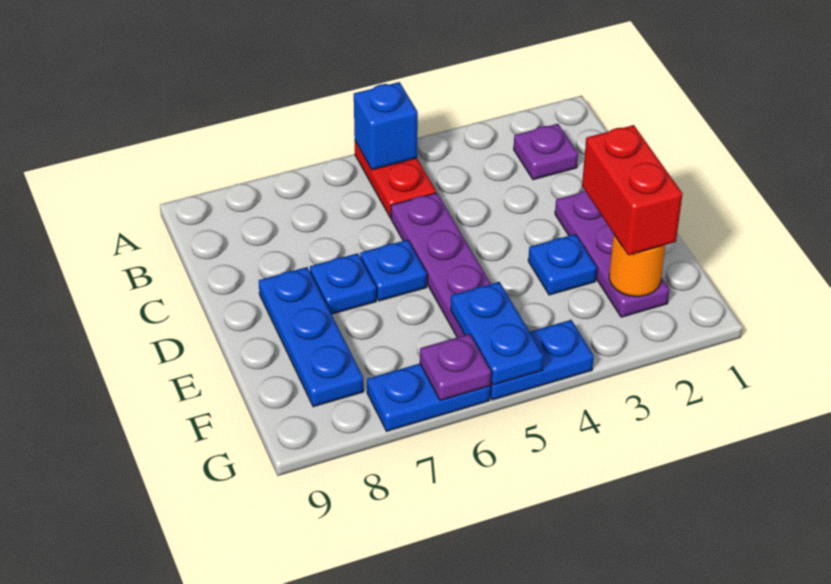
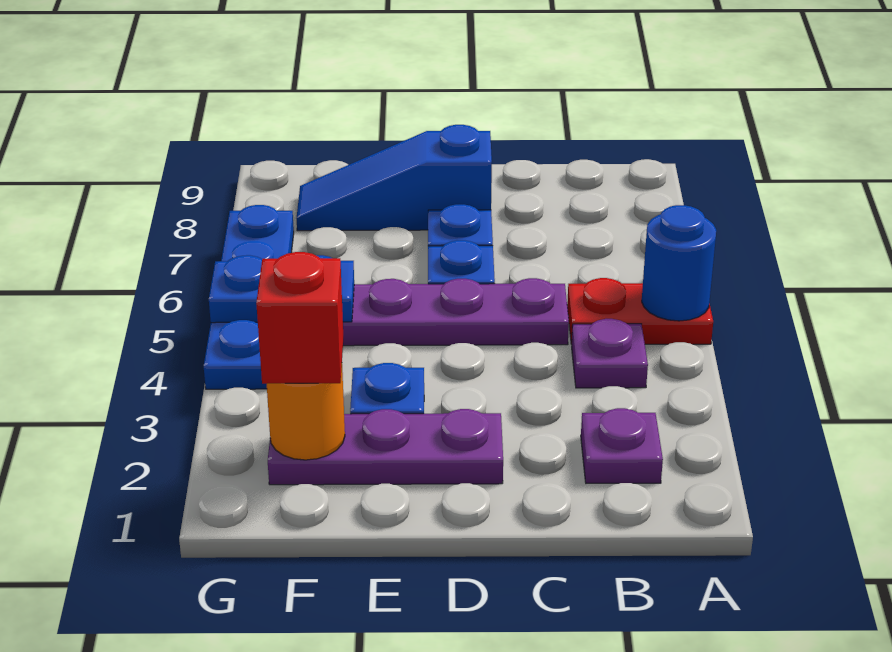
blue 1x1 brick [354,82,418,170] -> blue 1x1 round brick [642,205,716,321]
blue 1x3 plate [259,267,364,407] -> blue 1x3 slope [296,125,492,231]
red 1x2 brick [582,125,682,255] -> red 1x1 brick [256,252,343,384]
purple 1x1 plate [420,334,491,401] -> purple 1x1 plate moved to [572,319,648,388]

